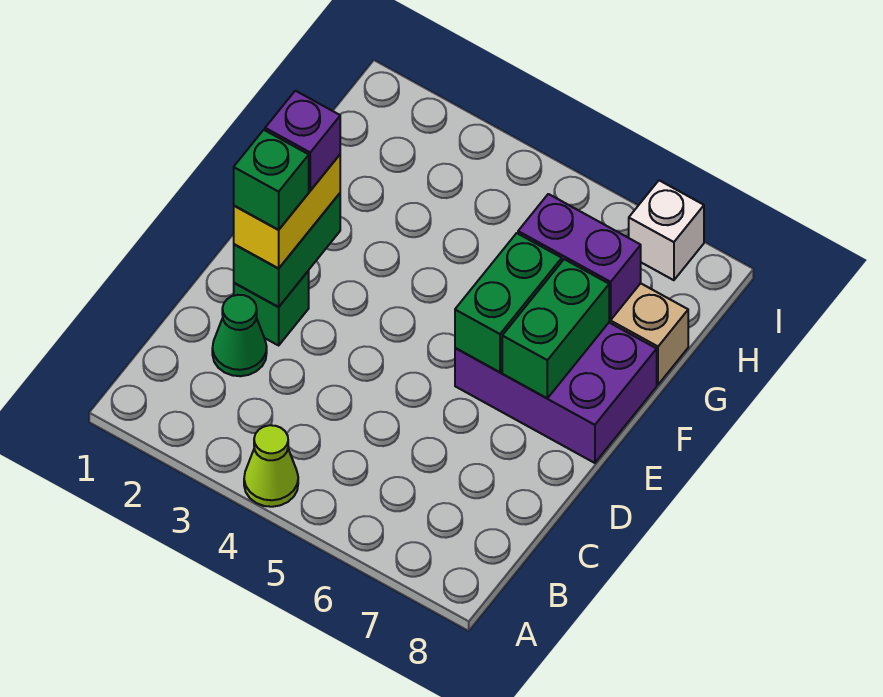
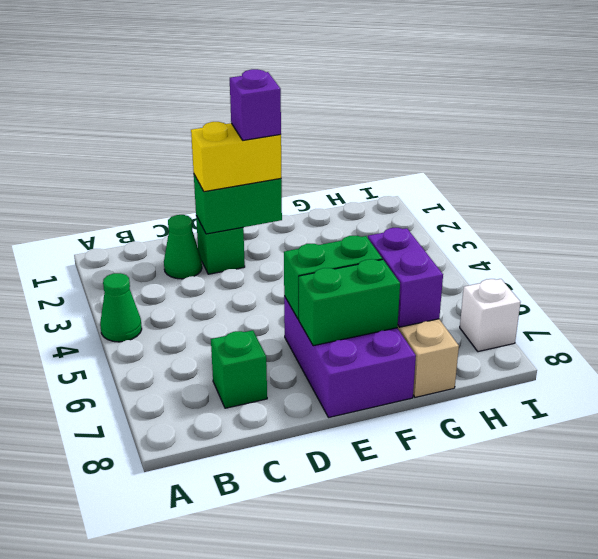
lime 1x1 cone [244,425,298,507] -> green 1x1 cone [100,273,142,342]
green 1x1 brick [234,130,309,230] -> green 1x1 brick moved to [211,330,267,408]

